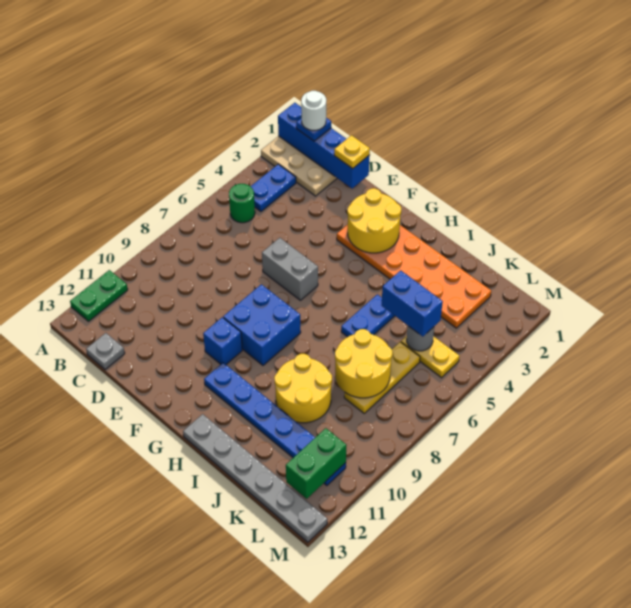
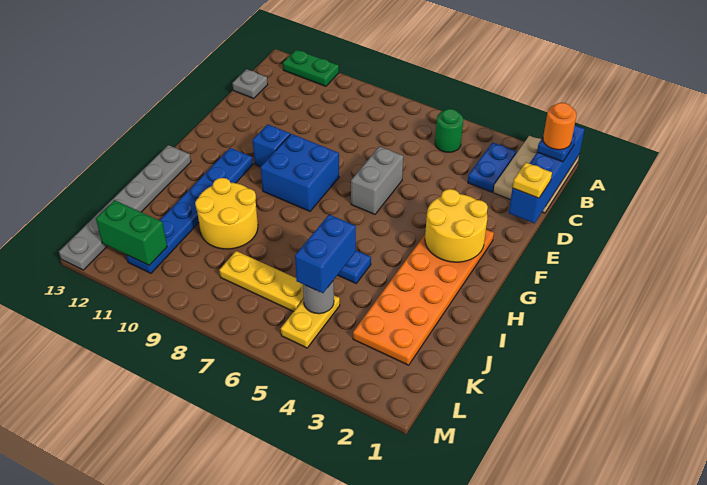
white 1x1 round brick [301,91,326,130] -> orange 1x1 round brick [543,103,577,150]
blue 1x2 plate [251,164,296,211] -> blue 1x2 plate turned to [468,142,516,192]
yellow 2x2 round brick [335,329,392,398] -> none

